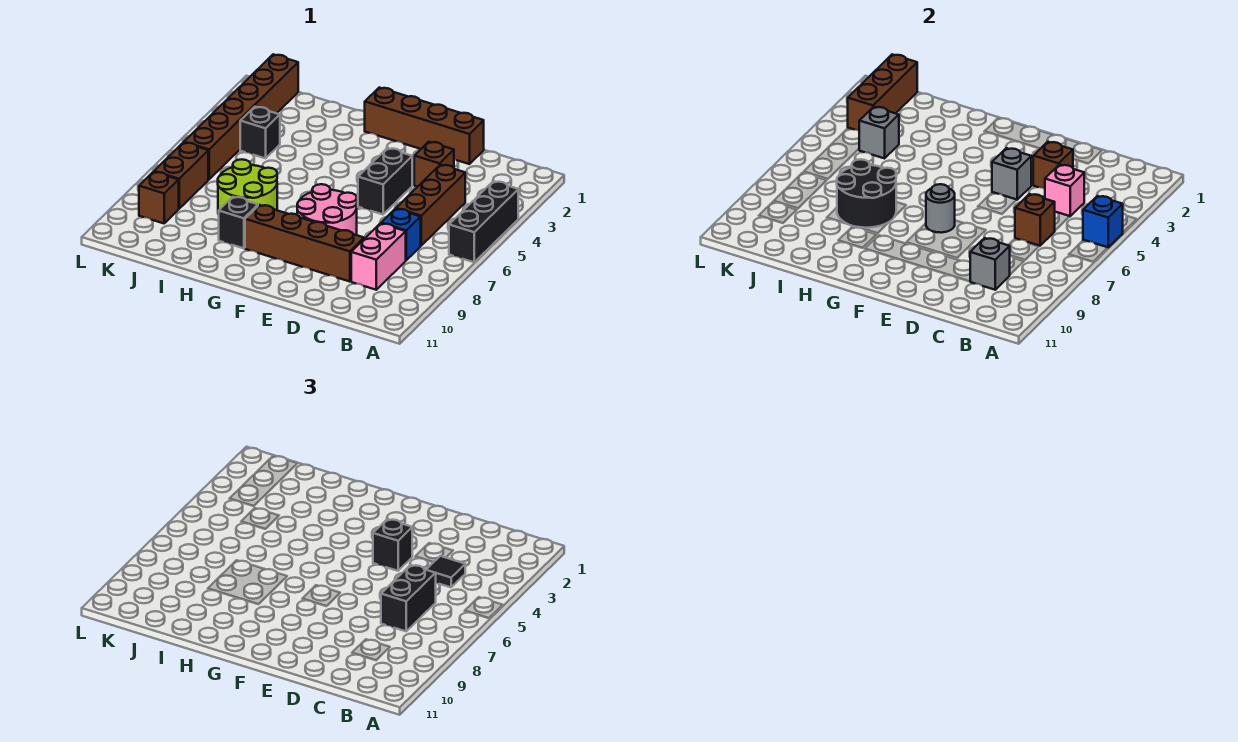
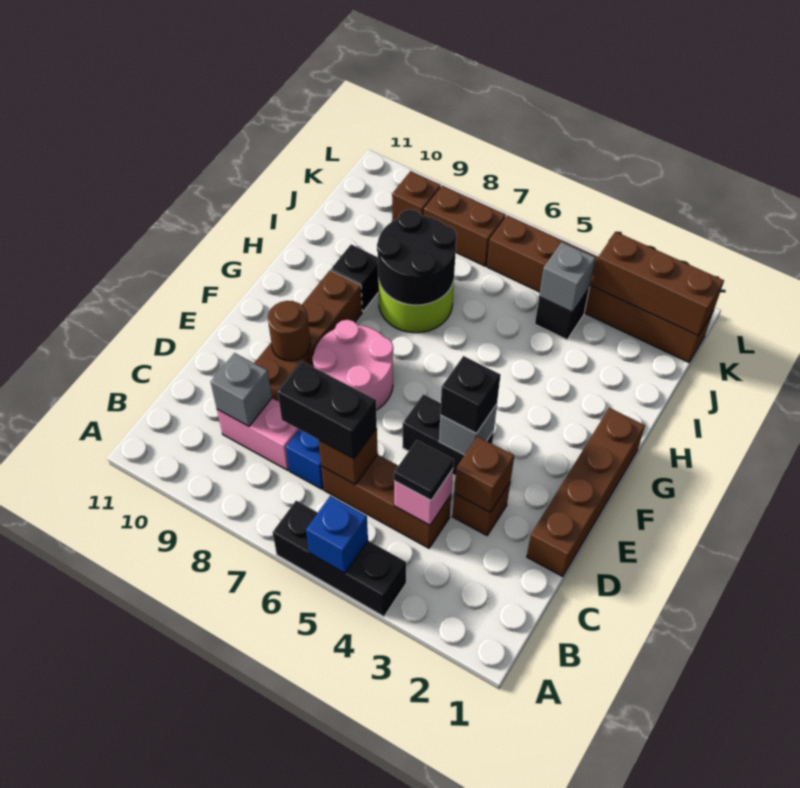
none -> brown 1x1 round brick [268,301,310,361]
grey 1x1 round brick [926,184,955,233] -> none

